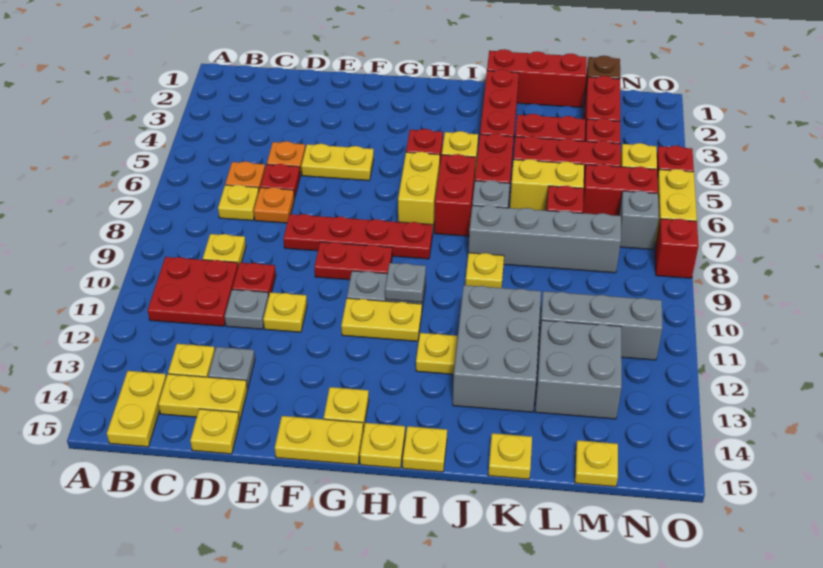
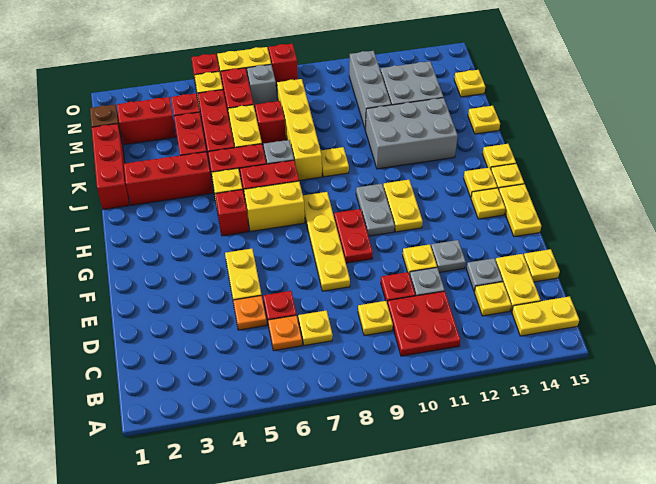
orange 1x1 plate [254,187,294,223] -> none
red 1x4 plate [283,214,433,259] -> yellow 1x4 plate [303,192,350,291]
grey 1x1 plate [385,263,426,302] -> grey 1x1 plate moved to [431,240,466,273]
yellow 1x1 plate [416,333,458,374] -> yellow 1x1 plate moved to [464,167,497,197]
grey 1x4 brick [469,205,621,273] -> yellow 1x4 brick [277,79,322,180]

